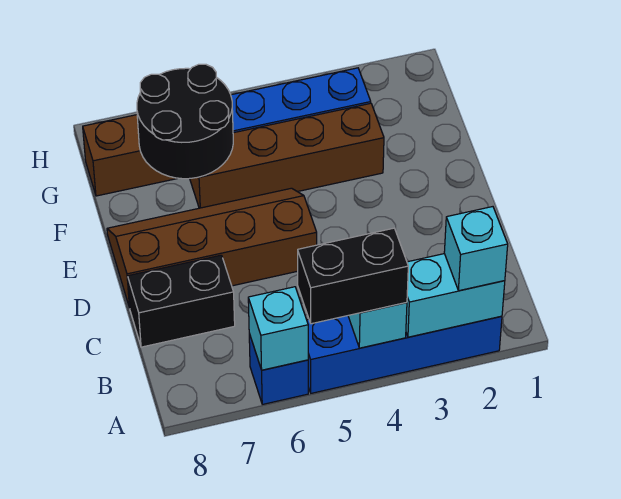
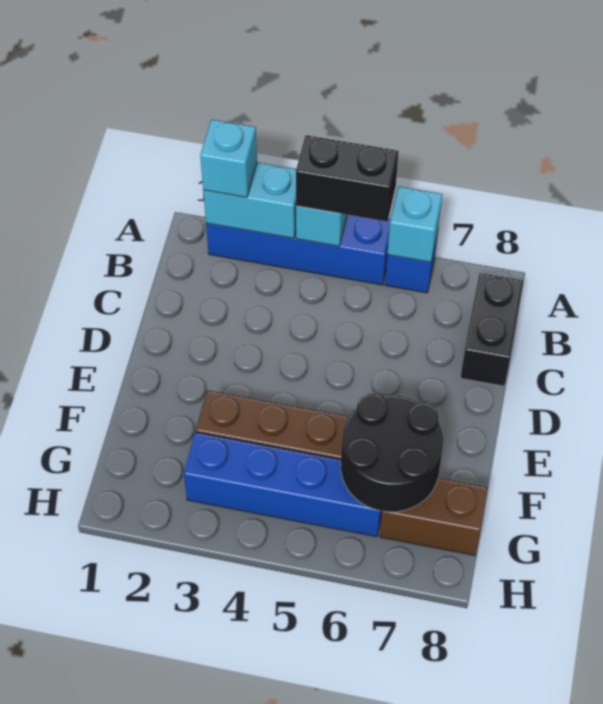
black 1x2 brick [128,255,235,347] -> black 1x2 brick turned to [460,273,524,386]
brown 2x4 slope [107,188,317,308] -> none

